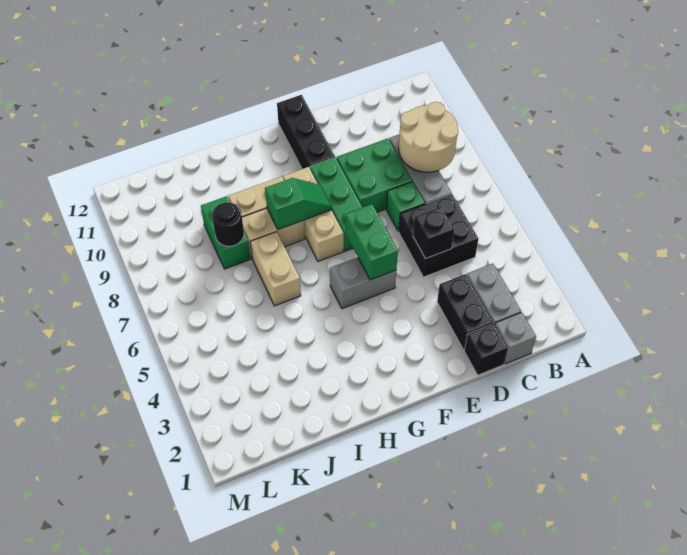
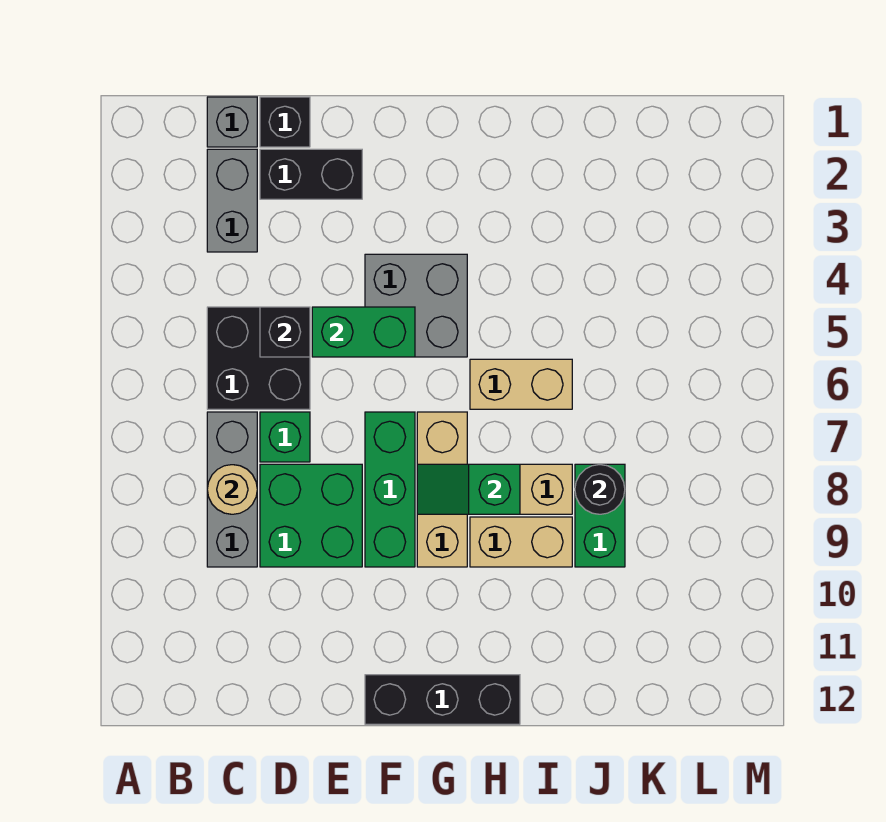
tan 2x2 round brick [399,102,458,172] -> tan 1x1 round brick [207,465,257,514]
black 1x2 brick [437,274,493,350] -> black 1x2 brick turned to [260,149,362,199]
grey 1x2 brick [330,257,396,309] -> grey 2x2 brick [365,254,467,357]
green 1x2 brick [346,204,398,280] -> green 1x2 brick turned to [312,307,415,357]
black 1x3 brick [277,95,335,169] -> black 1x3 brick turned to [365,675,520,724]
tan 1x2 brick [250,232,301,306] -> tan 1x2 brick turned to [470,359,572,409]

